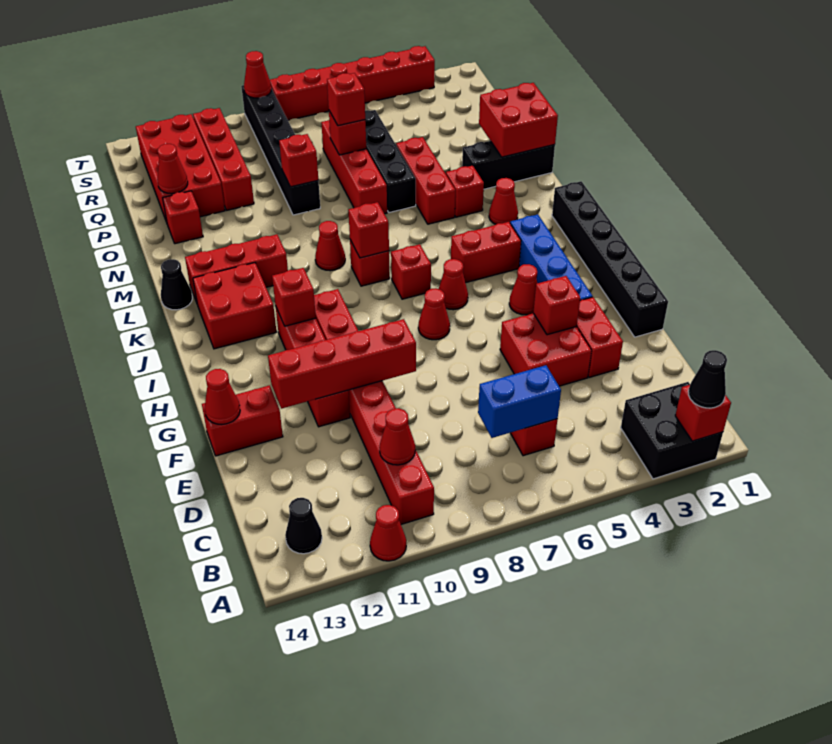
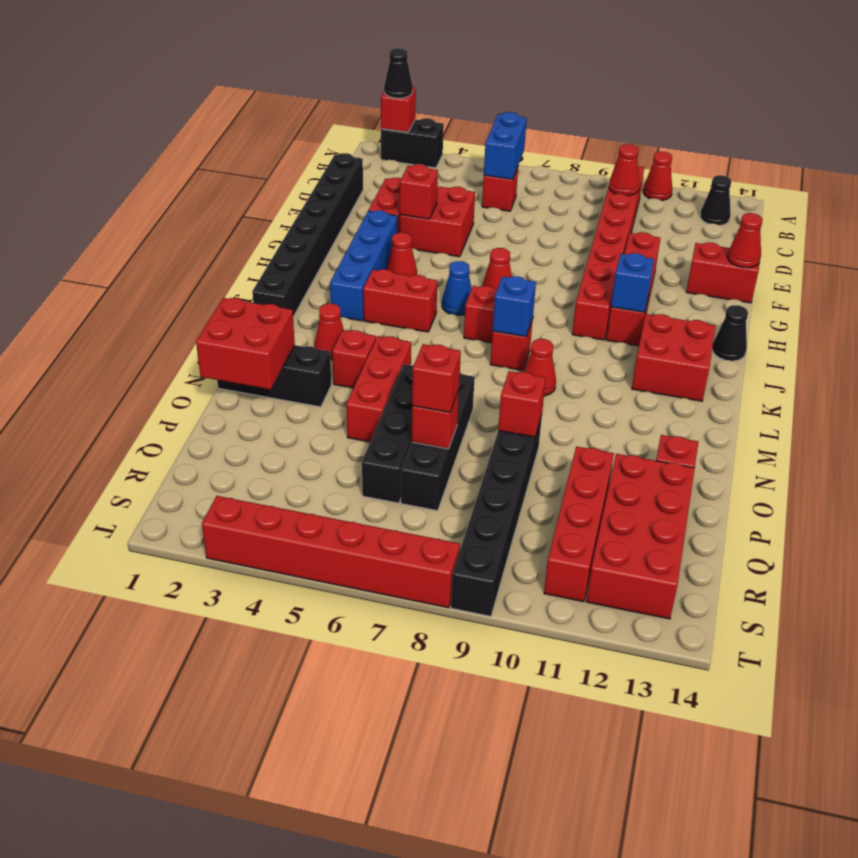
black 2x2 brick [621,382,723,479] -> black 1x2 brick [381,118,444,168]
blue 1x2 brick [478,365,561,438] -> blue 1x2 brick turned to [484,112,527,179]
black 1x6 brick [552,181,668,337] -> black 1x8 brick [252,153,363,317]
red 1x4 brick [268,319,416,409] -> none
red 1x1 cone [439,259,468,310] -> blue 1x1 cone [442,261,472,315]
red 1x1 brick [272,268,316,326] -> blue 1x1 brick [611,253,654,312]
red 1x1 brick [348,202,389,258] -> blue 1x1 brick [493,276,536,337]
red 1x3 brick [185,234,288,303] -> none
black 1x1 cone [161,259,192,310] -> black 1x1 cone moved to [712,305,748,361]
red 1x4 brick [321,120,387,214] -> black 1x4 brick [401,373,475,511]
red 1x1 cone [157,144,188,194] -> none
red 1x1 cone [244,51,272,98] -> none

